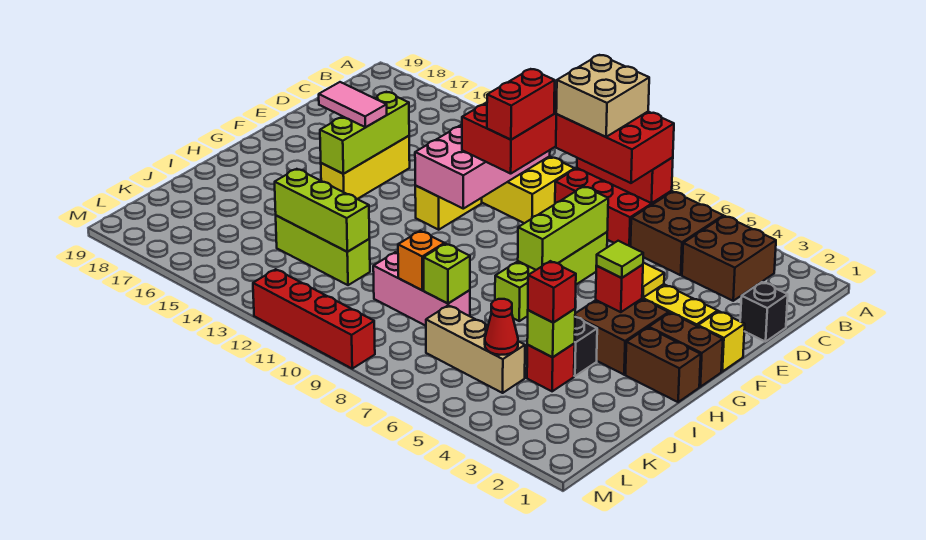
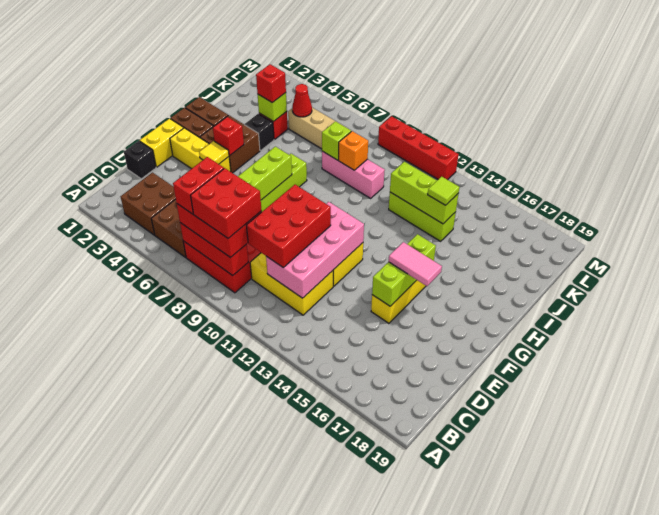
tan 2x2 brick [556,55,649,137] -> red 2x2 brick [191,168,261,238]
red 1x2 brick [487,69,555,140] -> red 1x2 brick moved to [173,157,224,214]
yellow 1x1 brick [698,311,745,372] -> yellow 1x2 brick [140,119,183,167]
lime 1x1 tile [596,241,643,278] -> lime 1x1 tile moved to [428,177,459,205]

